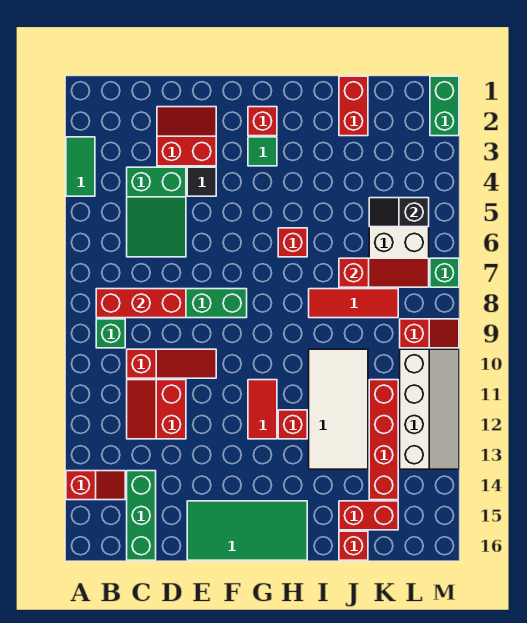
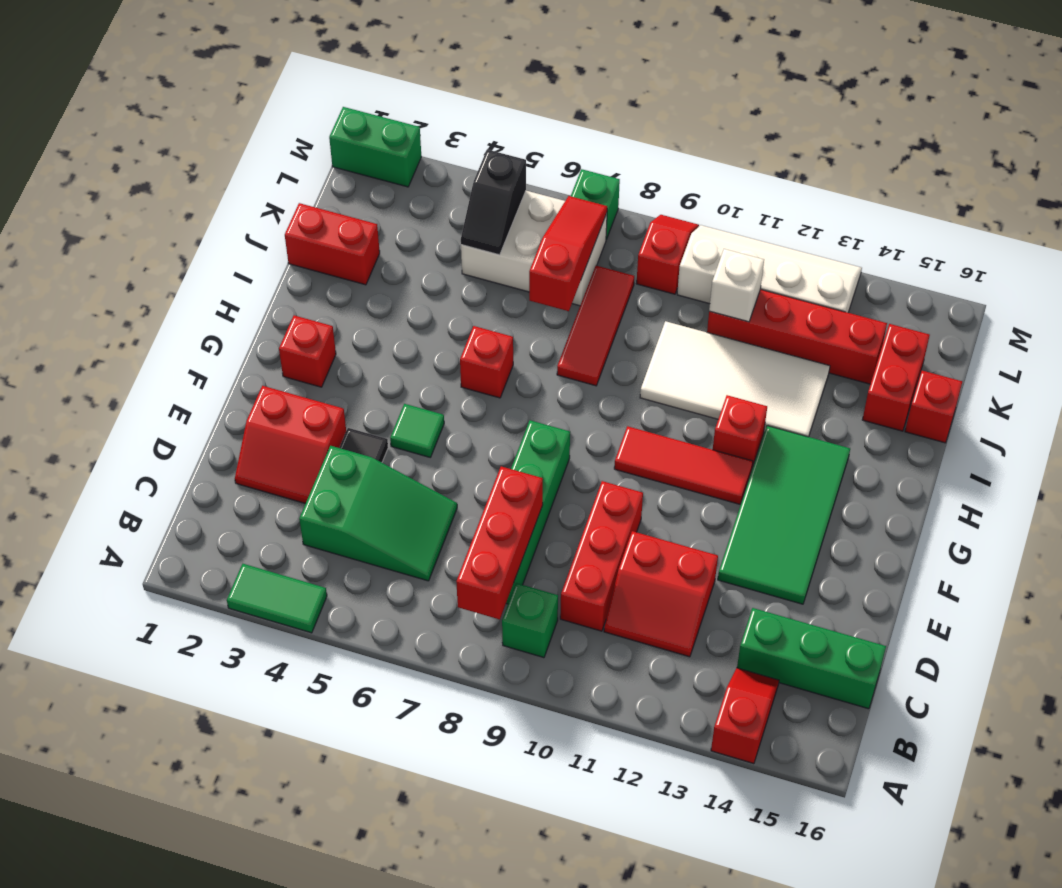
red 1x3 slope [127,349,216,378] -> red 1x3 brick [560,481,643,631]
red 2x2 slope [157,107,216,166] -> red 2x2 slope turned to [235,386,346,503]
green 2x4 tile [187,501,307,560] -> green 2x4 tile moved to [718,426,850,604]
green 1x1 tile [248,137,277,166] -> green 1x1 tile moved to [390,404,444,457]
red 1x2 tile [248,380,277,439] -> red 1x3 tile [614,426,753,504]
none -> white 1x1 brick [709,249,764,322]

